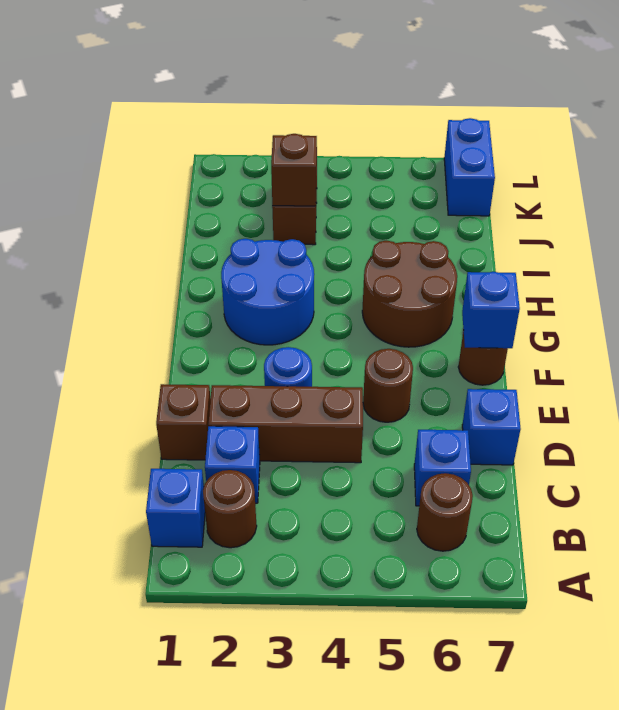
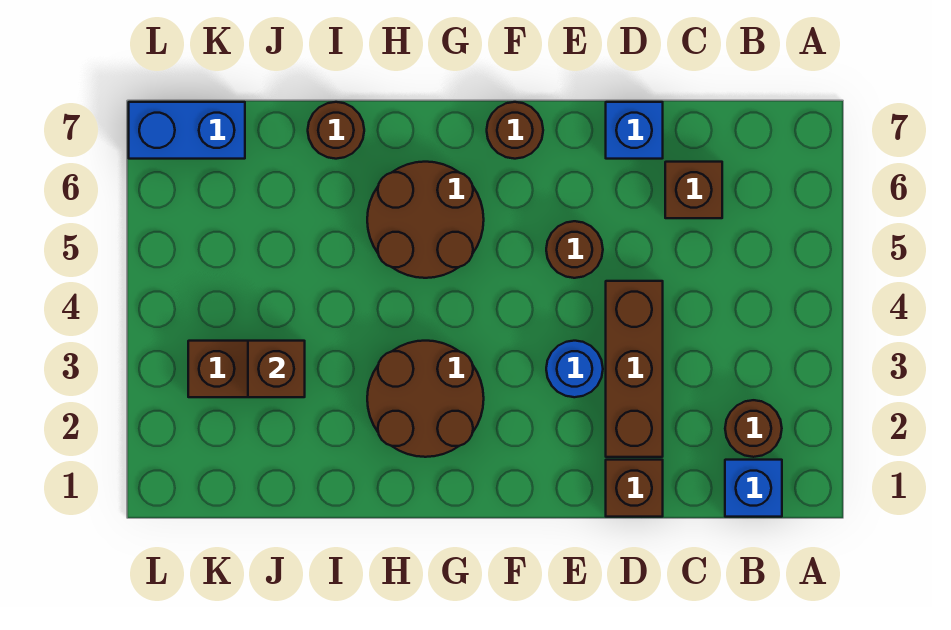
brown 1x1 round brick [417,473,473,551] -> brown 1x1 round brick moved to [308,102,364,159]
blue 1x1 brick [205,426,260,503] -> none
blue 1x1 brick [414,430,471,506] -> brown 1x1 brick [665,162,722,218]
blue 1x1 brick [462,272,520,348] -> none
blue 2x2 round brick [221,239,314,345] -> brown 2x2 round brick [367,341,484,457]

